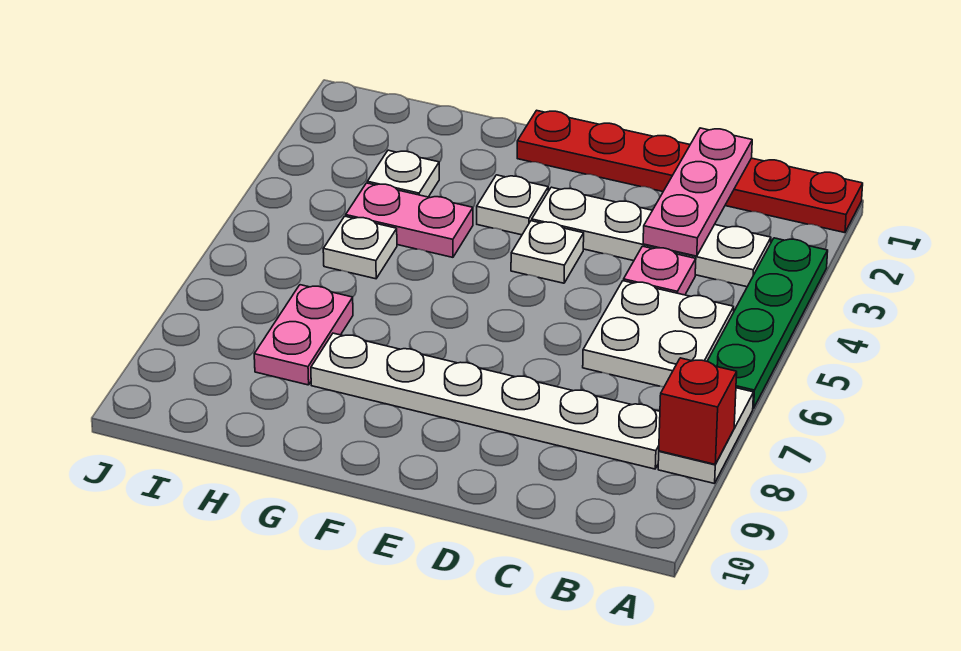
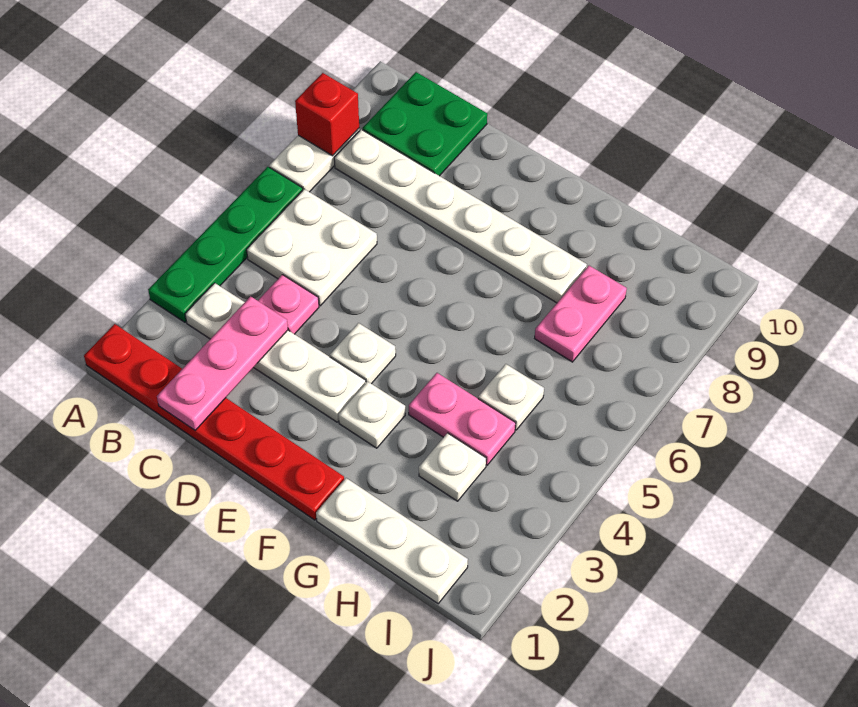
none -> green 2x2 plate [362,72,487,176]
none -> white 1x3 plate [316,478,468,604]

